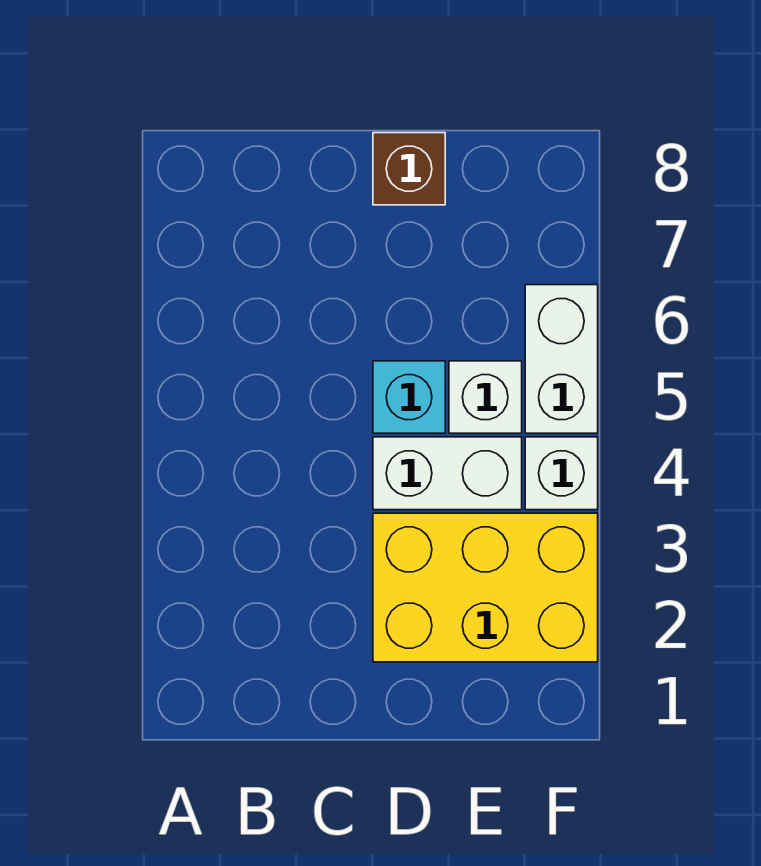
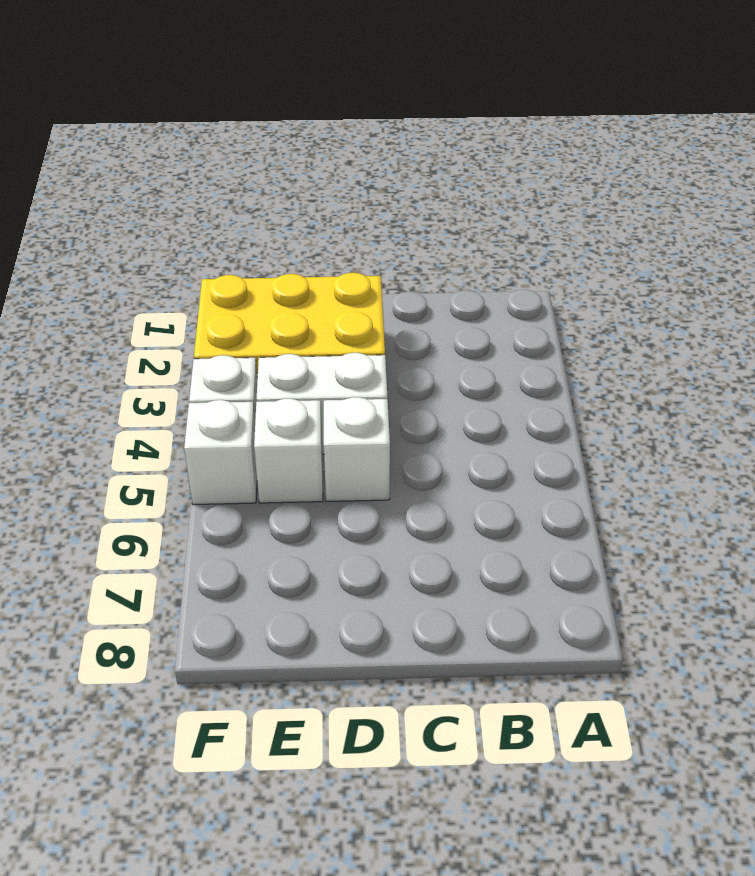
cyan 1x1 brick [373,361,445,433] -> white 1x1 brick [324,397,390,502]
brown 1x1 brick [373,133,445,205] -> none
white 1x2 brick [525,285,598,433] -> white 1x1 brick [184,400,257,505]

